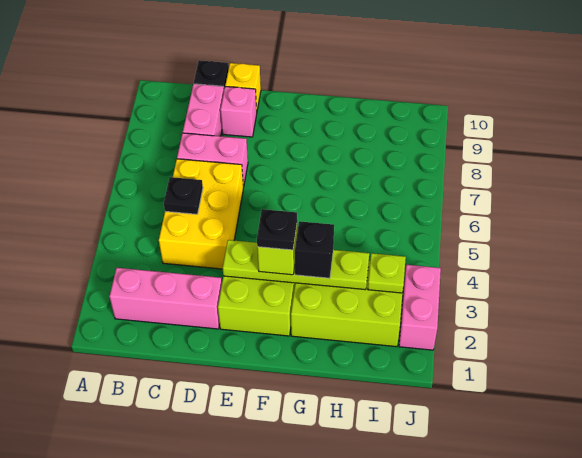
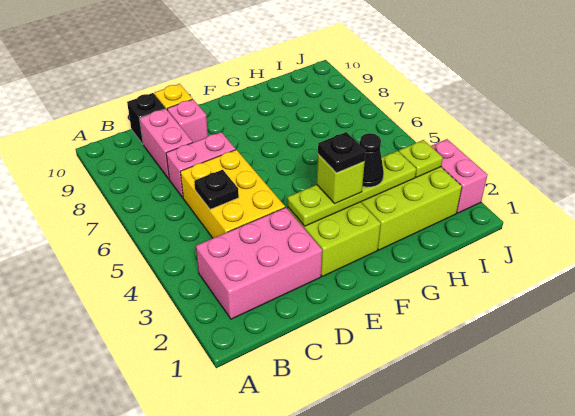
pink 1x3 brick [109,268,222,329] -> pink 2x3 brick [196,207,322,319]
black 1x1 brick [295,221,334,278] -> black 1x1 cone [359,133,384,187]

